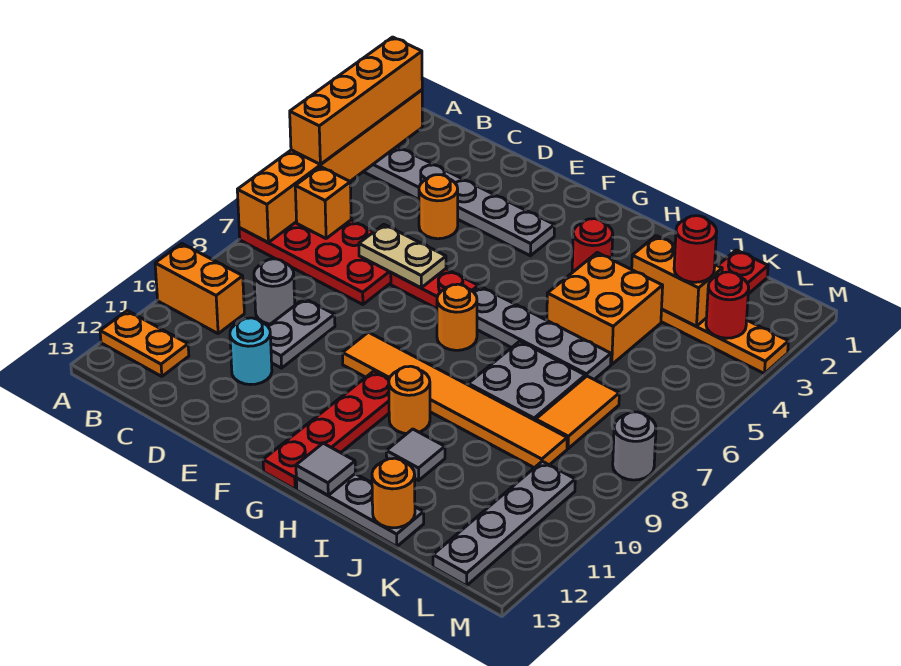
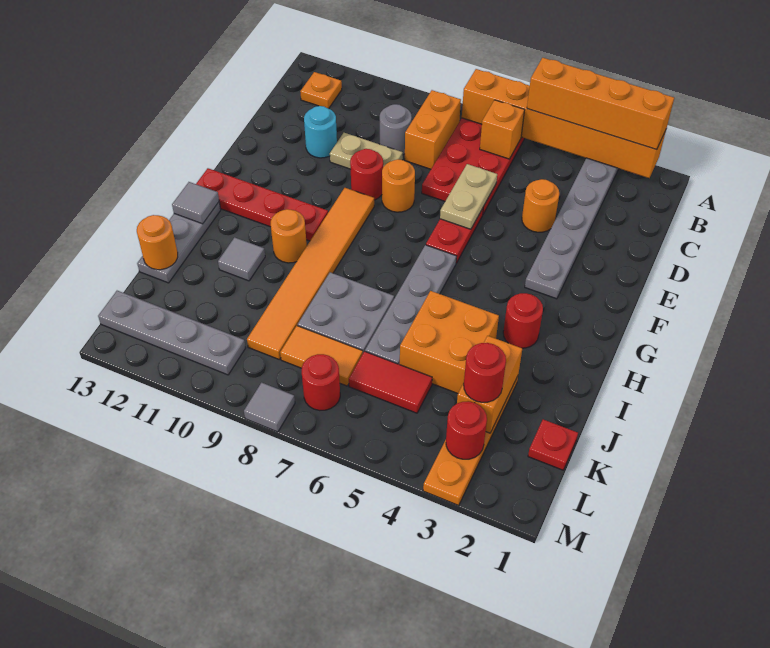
orange 1x2 brick [155,244,244,333] -> orange 1x2 brick moved to [405,90,461,169]
orange 1x2 plate [100,311,189,376] -> orange 1x1 plate [300,72,342,109]
grey 1x2 plate [268,298,335,368] -> tan 1x2 plate [330,133,403,169]
none -> red 1x1 round brick [350,149,383,200]
orange 1x1 round brick [437,284,477,350] -> orange 1x1 round brick moved to [382,159,415,212]
none -> red 1x2 tile [349,351,432,413]
none -> red 1x1 round brick [302,354,340,411]
grey 1x1 round brick [613,412,656,480] -> grey 1x1 tile [244,383,295,432]

